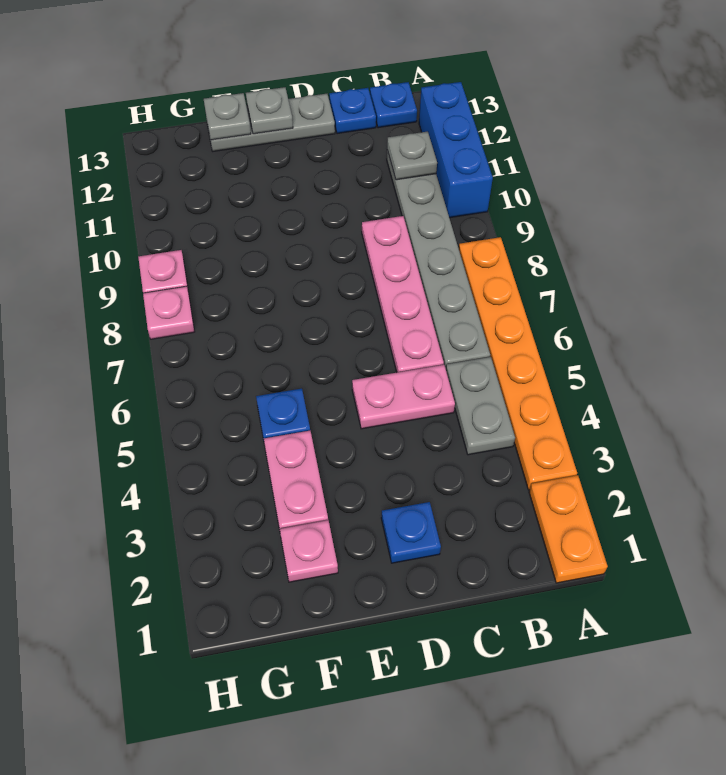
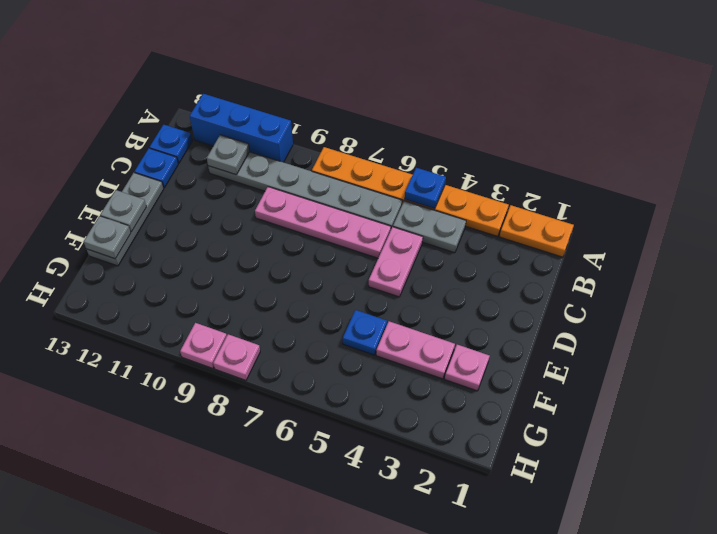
blue 1x1 plate [381,502,441,563] -> blue 1x1 plate moved to [405,168,446,209]

